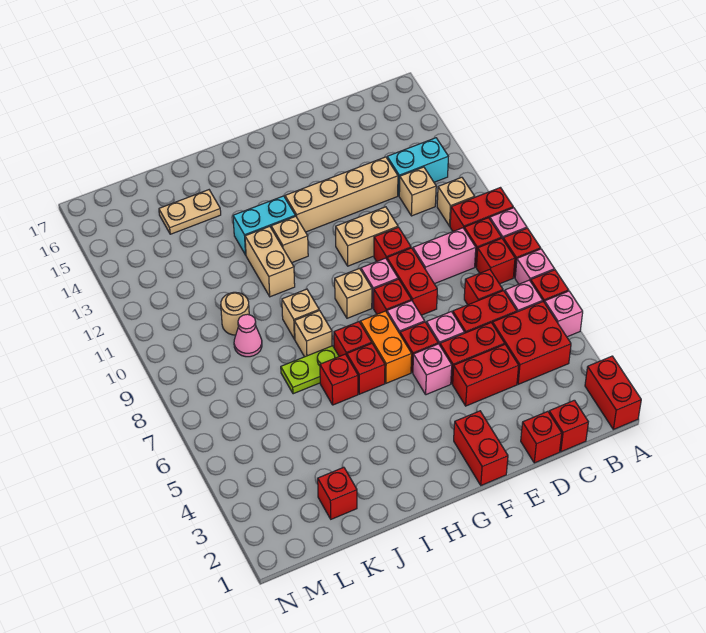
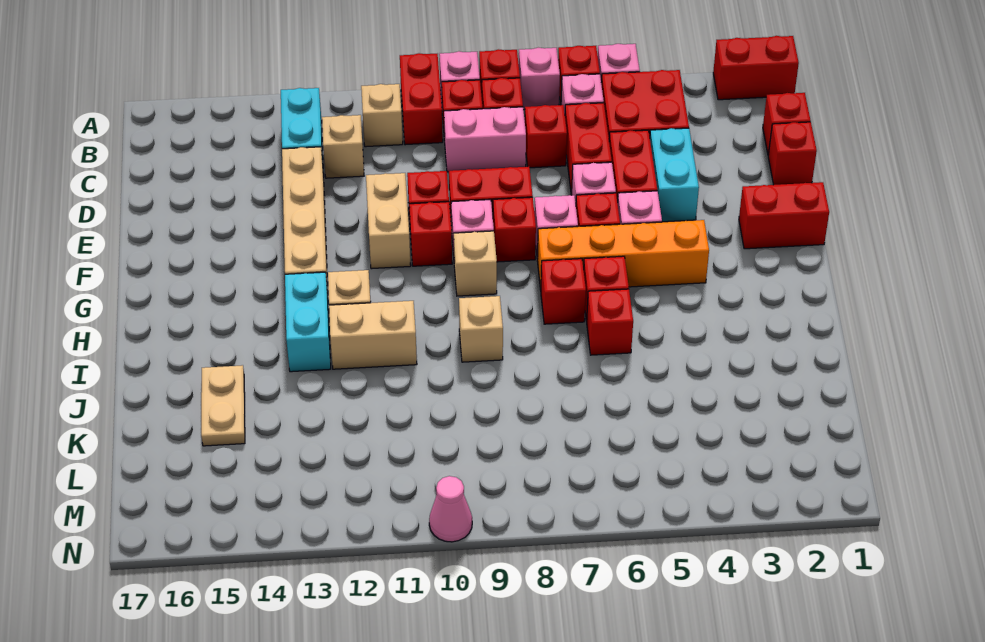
pink 1x2 brick [413,228,476,284] -> pink 1x2 brick turned to [444,107,526,172]
red 1x2 brick [453,345,519,406] -> cyan 1x2 brick [650,128,699,222]
orange 1x2 brick [360,311,412,383] -> orange 1x4 brick [537,220,709,290]
lime 1x2 plate [281,346,339,394] -> none
tan 1x1 brick [294,311,332,357] -> none
red 1x1 brick [318,467,357,519] -> red 1x1 brick moved to [409,202,452,266]
pink 1x1 cone [234,314,262,357] -> pink 1x1 cone moved to [429,476,472,542]
tan 1x1 round brick [221,292,249,335] -> none

